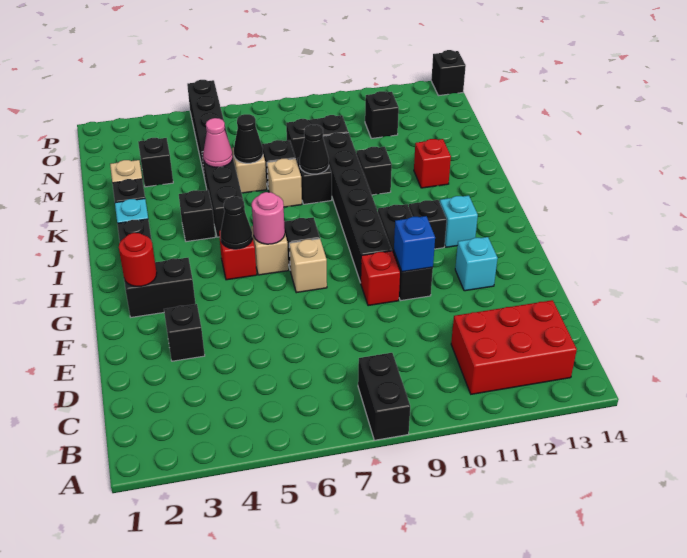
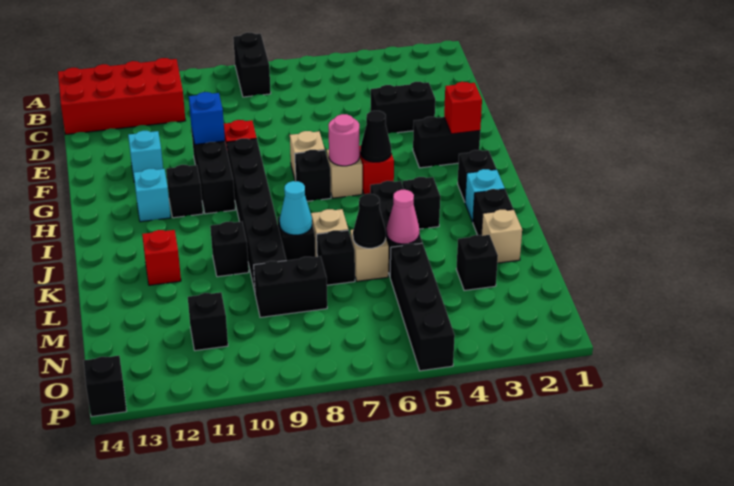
red 2x3 brick [451,300,577,394] -> red 2x4 brick [58,58,185,134]
black 1x1 brick [164,304,205,361] -> black 1x2 brick [371,82,435,134]
red 1x1 round brick [119,233,157,286] -> red 1x1 brick [444,82,482,134]
black 1x1 cone [300,125,329,174] -> cyan 1x1 cone [280,181,312,235]

